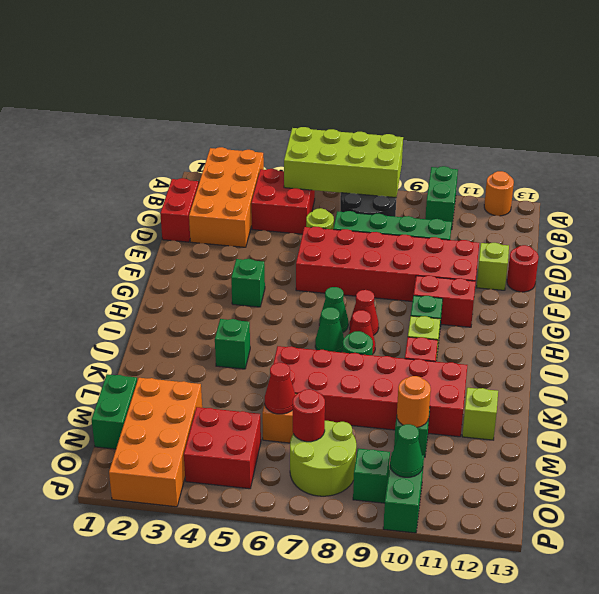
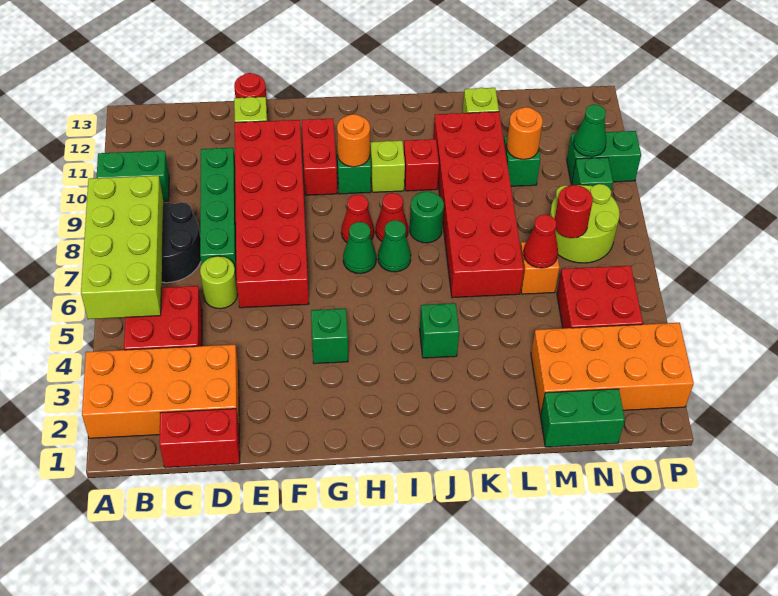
orange 1x1 round brick [484,171,514,216] -> orange 1x1 round brick moved to [337,114,370,167]

